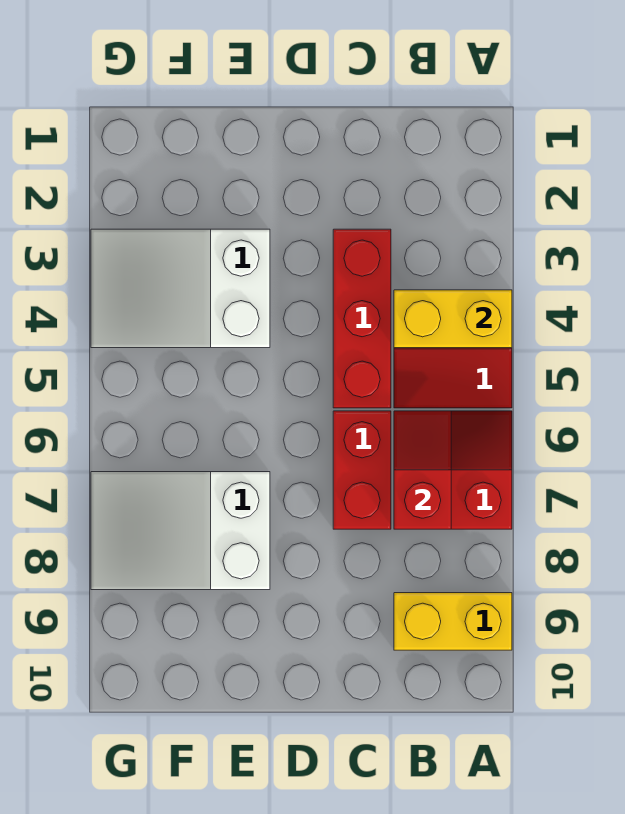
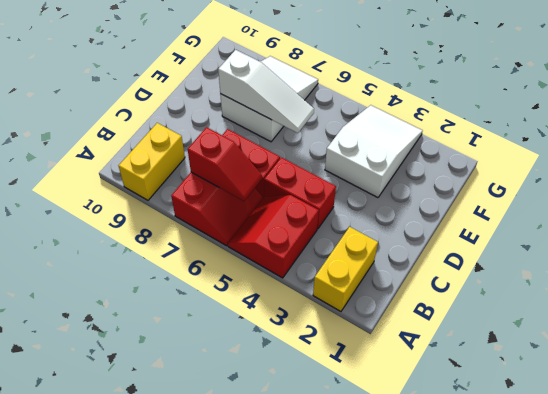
yellow 1x2 brick [394,290,512,348] -> yellow 1x2 brick moved to [313,227,378,311]
red 1x3 brick [333,229,391,408] -> red 1x2 brick [264,157,336,229]
none -> white 1x3 slope [218,50,314,133]

